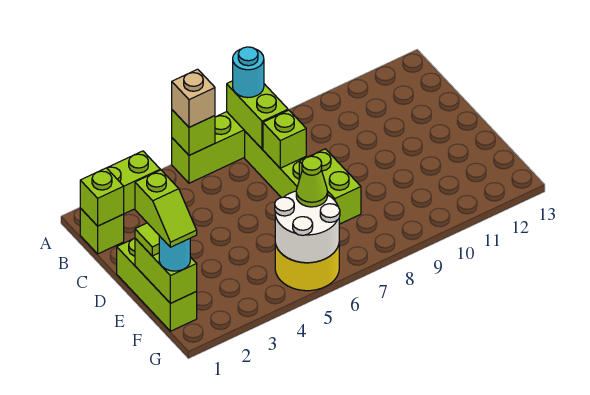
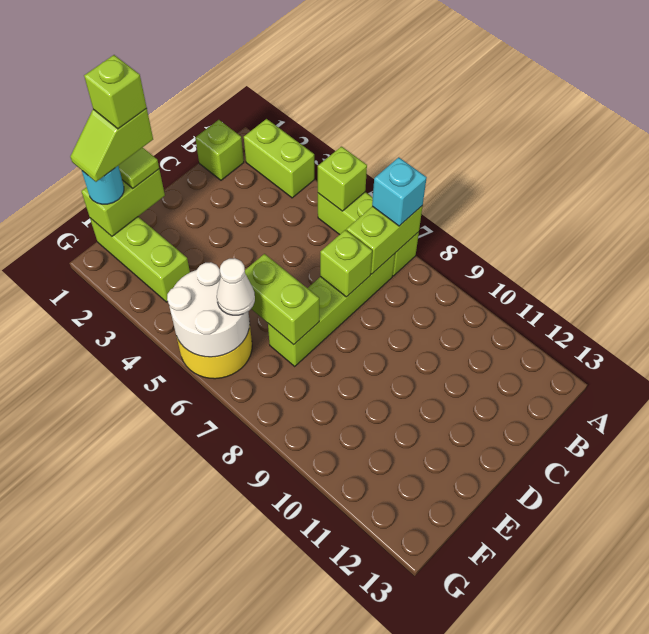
tan 1x1 brick [172,69,215,127] -> none
cyan 1x1 round brick [233,47,264,98] -> cyan 1x1 brick [372,157,427,226]
lime 1x1 brick [80,168,124,226] -> lime 1x1 brick moved to [84,55,147,129]
lime 1x3 brick [117,239,197,331] -> lime 1x3 brick turned to [90,217,190,302]
lime 1x2 brick [299,149,361,224] -> lime 1x2 brick turned to [245,254,319,345]
lime 1x1 cone [296,156,328,207] -> white 1x1 cone [217,258,255,315]

